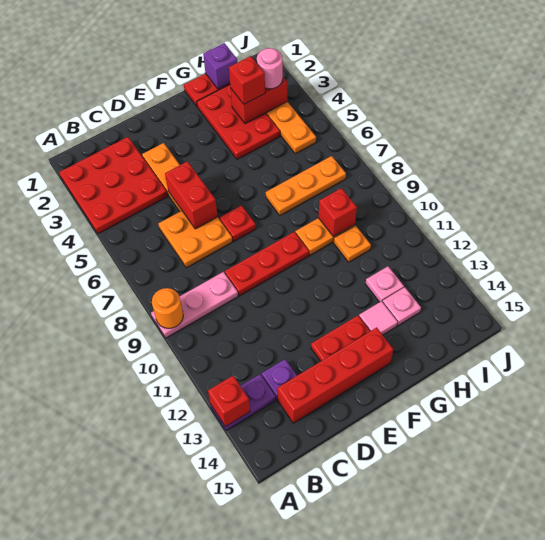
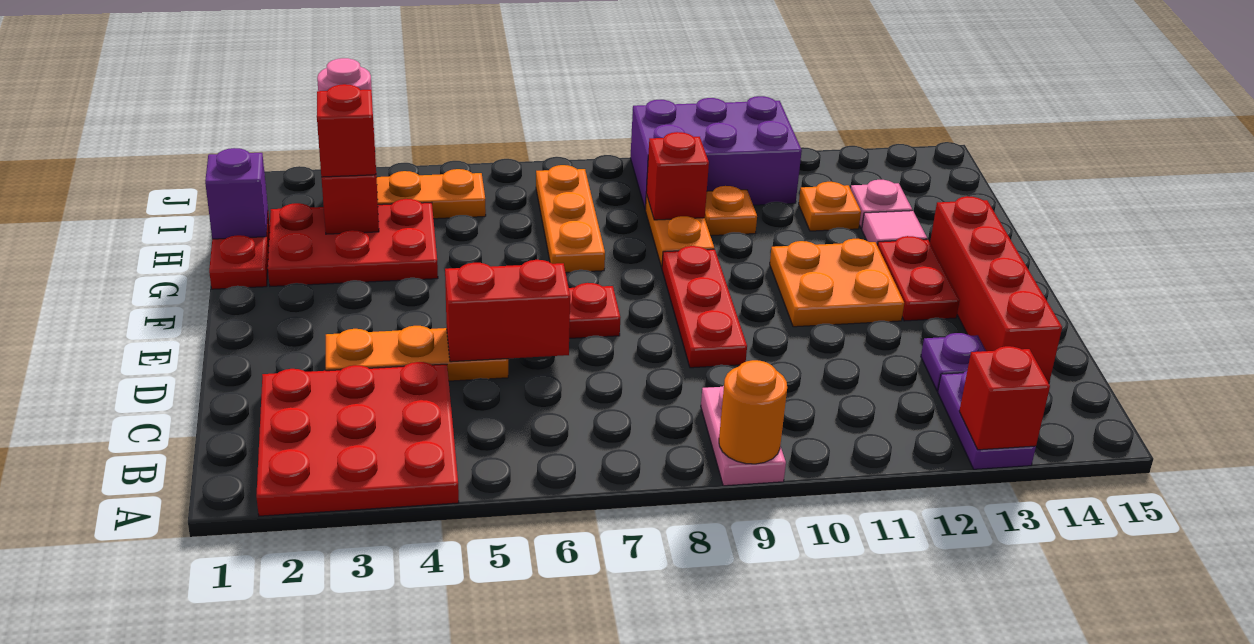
pink 1x3 plate [151,272,238,338] -> pink 1x2 plate [701,386,786,486]
orange 2x2 plate [158,211,232,268] -> orange 2x2 plate moved to [770,239,904,327]
pink 1x1 plate [366,266,404,302] -> orange 1x1 plate [799,182,861,231]
none -> purple 2x3 brick [630,96,802,210]

